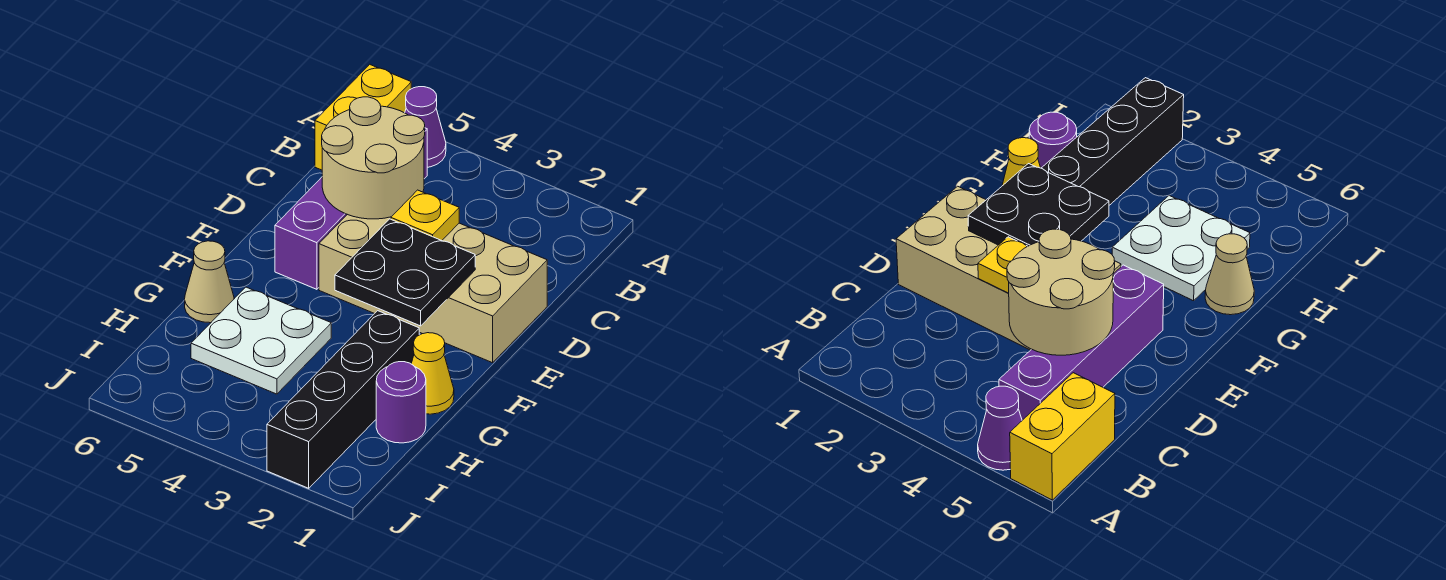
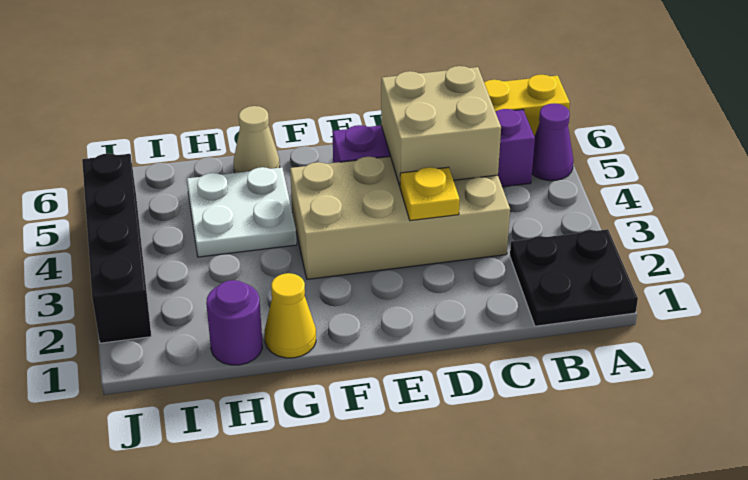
tan 2x2 round brick [322,97,425,219] -> tan 2x2 brick [381,66,501,186]
tan 2x4 brick [319,214,547,363] -> tan 2x4 brick turned to [290,156,510,279]
black 2x2 plate [335,219,475,326] -> black 2x2 plate moved to [510,229,638,326]
black 1x4 brick [267,311,419,488] -> black 1x4 brick turned to [82,153,151,343]

